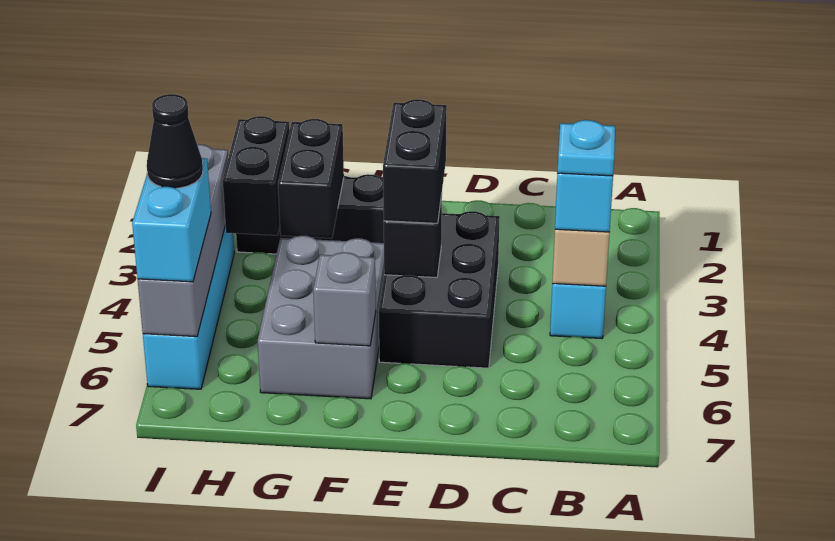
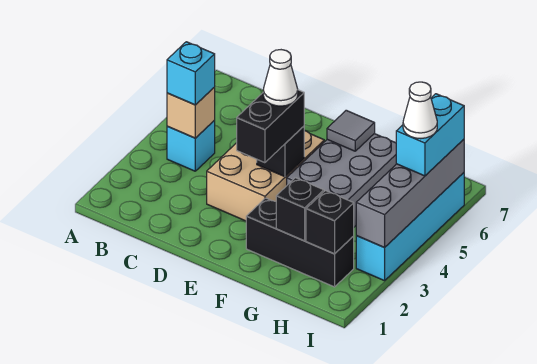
cyan 1x1 plate [557,120,615,176] -> none
black 2x3 brick [379,211,500,368] -> tan 2x3 brick [207,131,324,221]
none -> white 1x1 cone [263,50,298,106]
grey 1x1 brick [313,252,376,346] -> grey 1x1 tile [327,110,375,151]
black 1x2 brick [278,119,344,238] -> black 1x1 brick [276,178,324,241]
black 1x2 brick [223,116,290,235] -> black 1x1 brick [306,191,354,254]
black 1x1 cone [147,94,203,188] -> white 1x1 cone [403,82,437,139]

